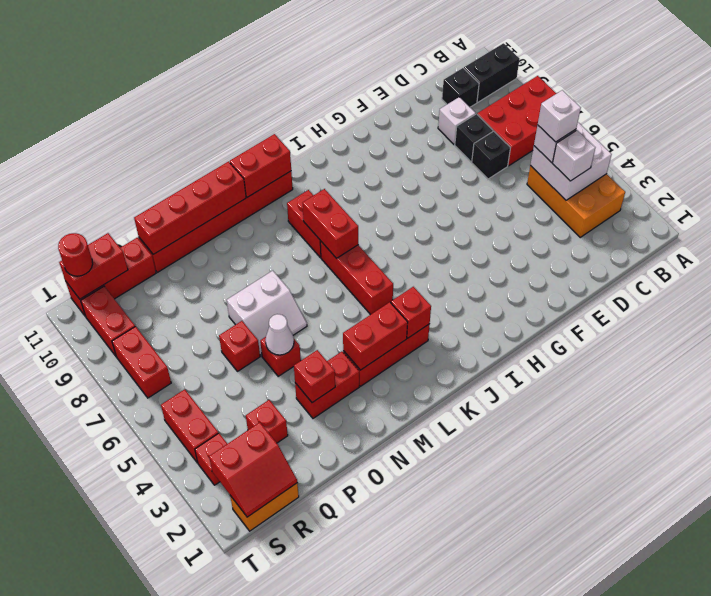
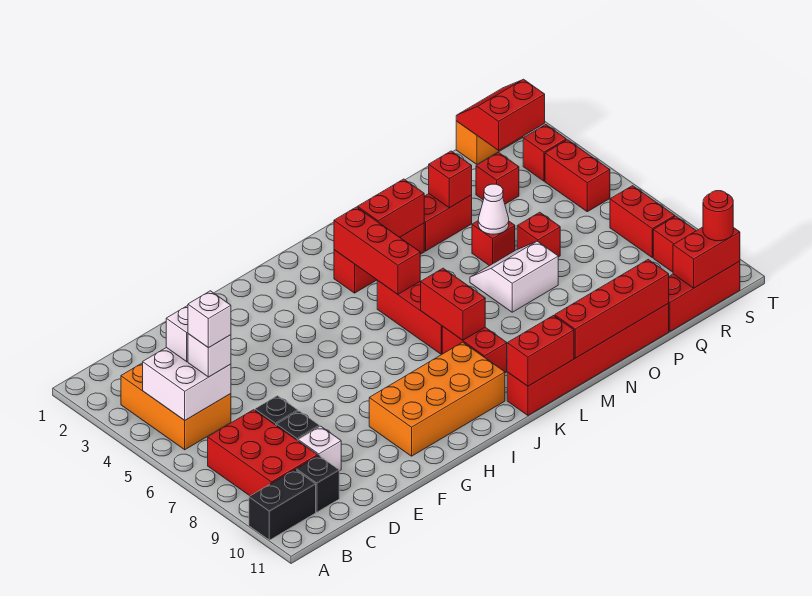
red 2x3 brick [477,76,557,166] -> red 2x3 brick turned to [208,410,318,496]
none -> orange 2x4 brick [369,342,505,456]
red 1x1 brick [391,287,431,338] -> red 1x3 brick [334,207,420,294]

